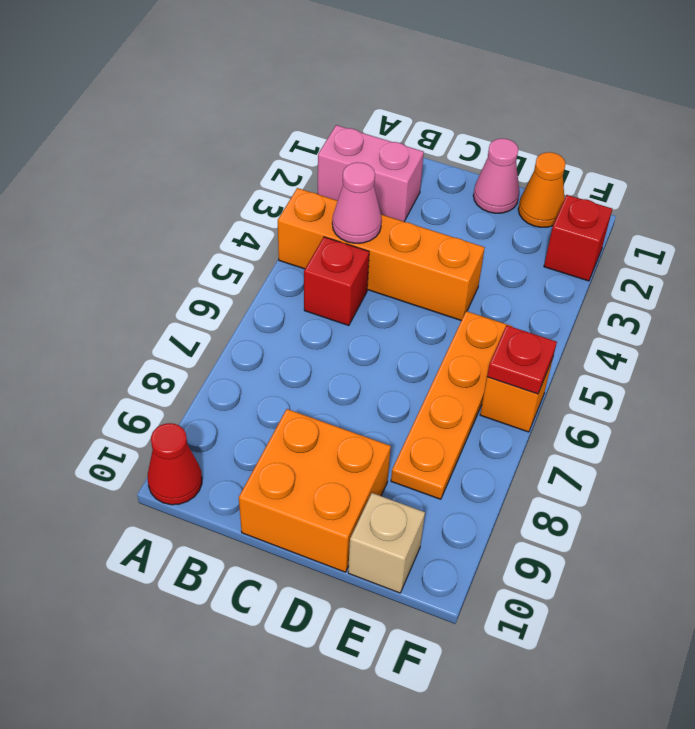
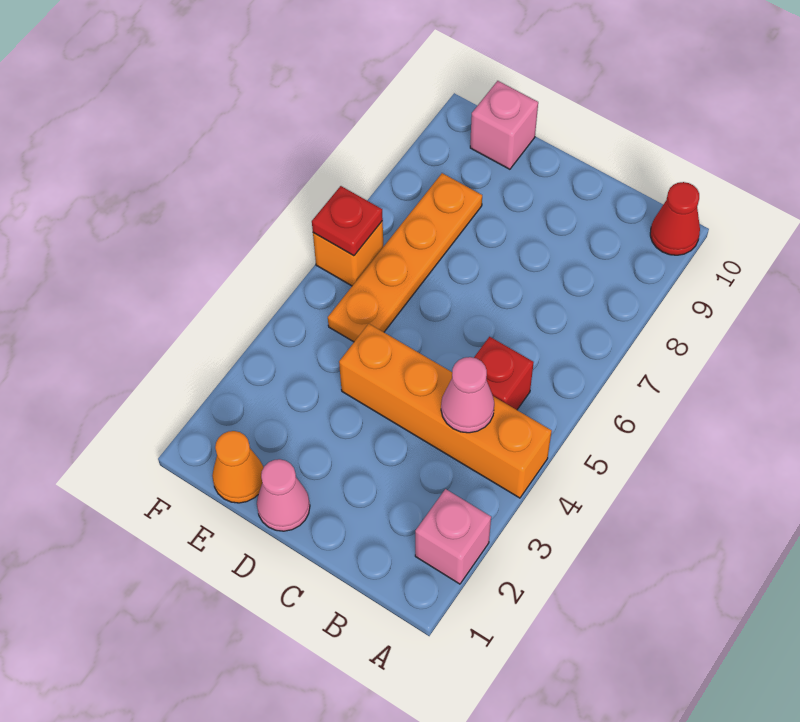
pink 1x2 brick [318,125,424,221] -> pink 1x1 brick [415,489,491,584]
orange 2x2 brick [239,409,391,572] -> none
tan 1x1 brick [348,493,425,593] -> pink 1x1 brick [470,81,538,169]
red 1x1 brick [544,195,612,281] -> none

